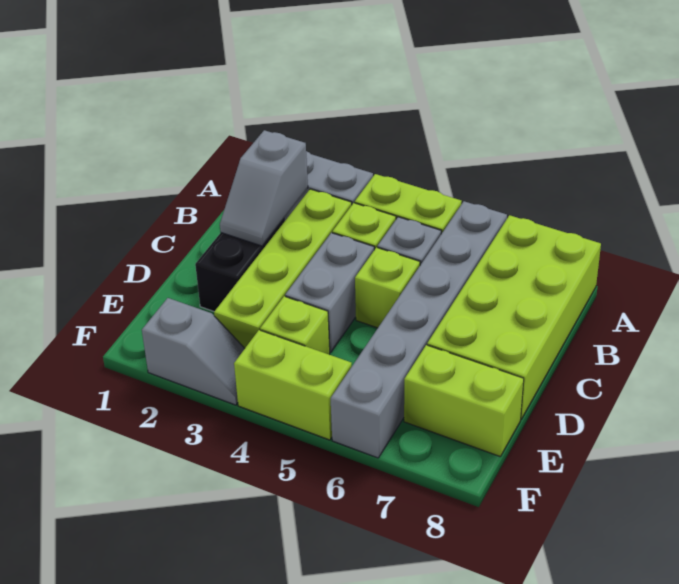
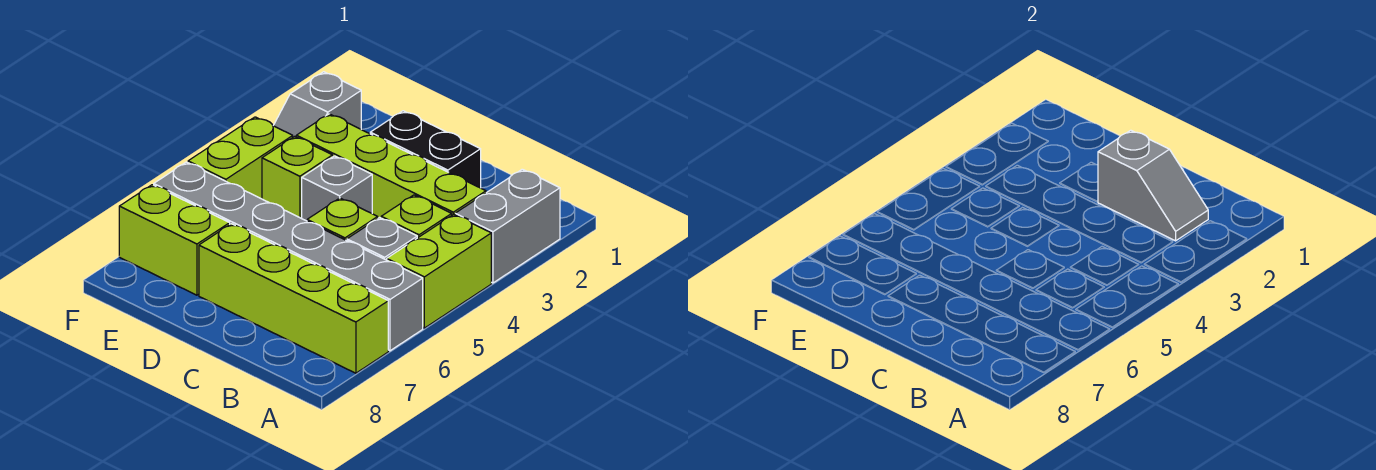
lime 2x4 brick [427,215,601,419] -> lime 1x4 brick [199,224,388,373]
grey 1x2 slope [220,130,308,246] -> grey 1x2 slope turned to [1098,130,1208,241]
grey 1x2 brick [285,233,374,353] -> grey 1x1 brick [302,156,372,221]
lime 1x2 brick [404,345,524,456] -> lime 1x2 brick turned to [119,185,230,295]

